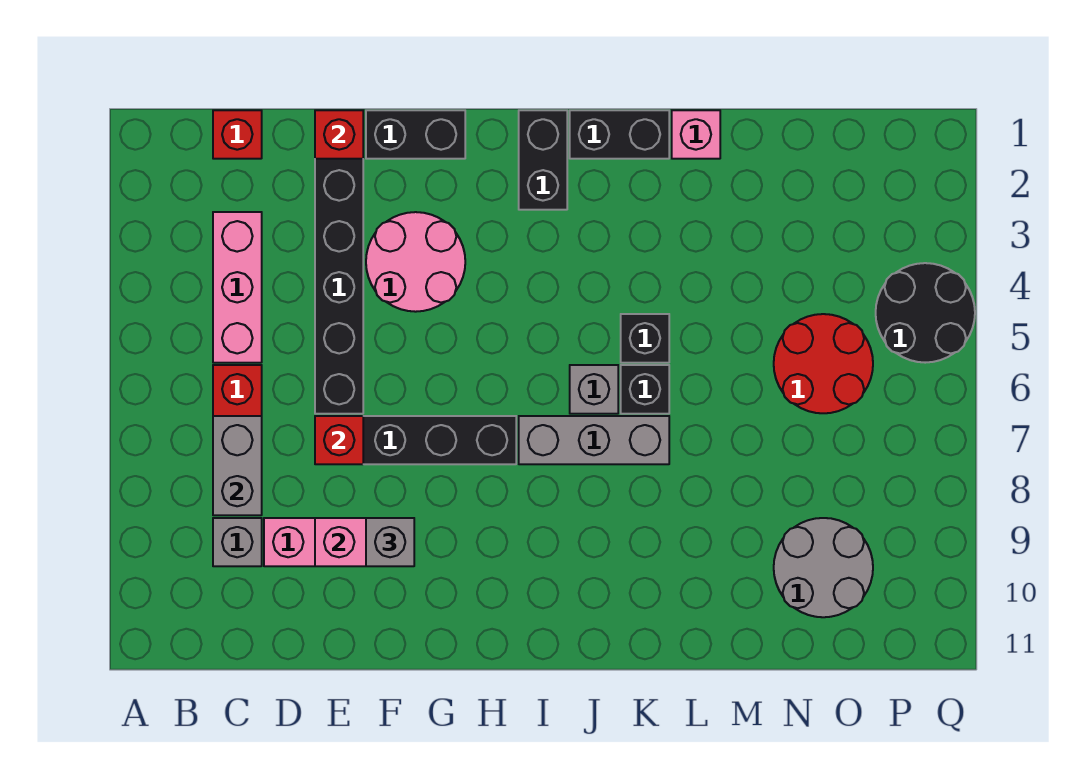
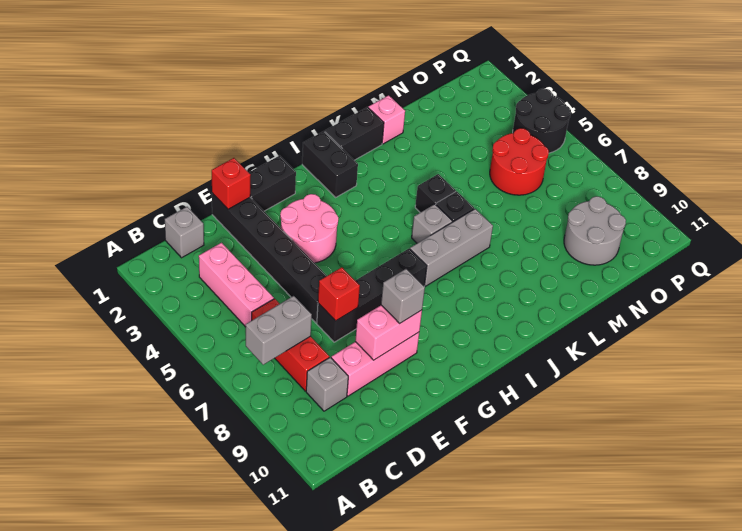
red 1x1 brick [213,110,262,159] -> grey 1x1 brick [165,207,204,258]
grey 1x2 brick [213,416,262,515] -> grey 1x2 brick turned to [246,296,312,365]

